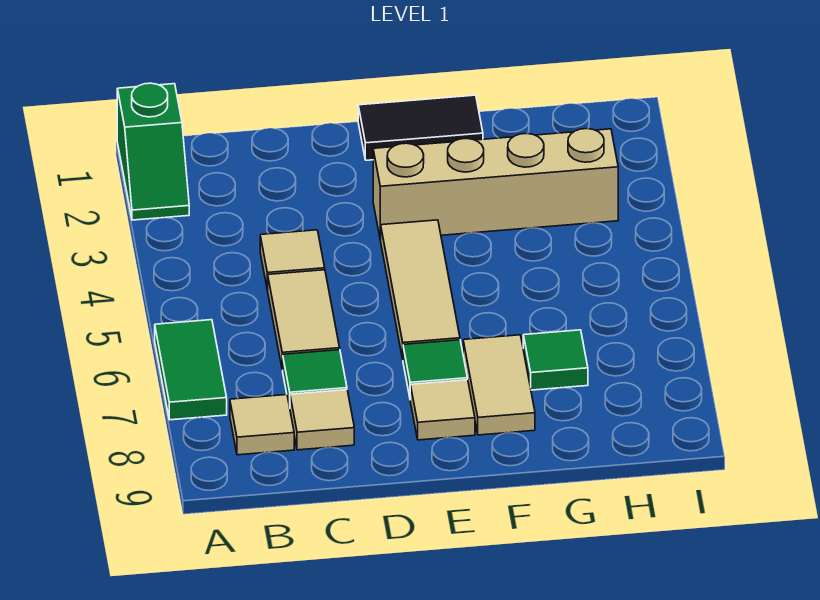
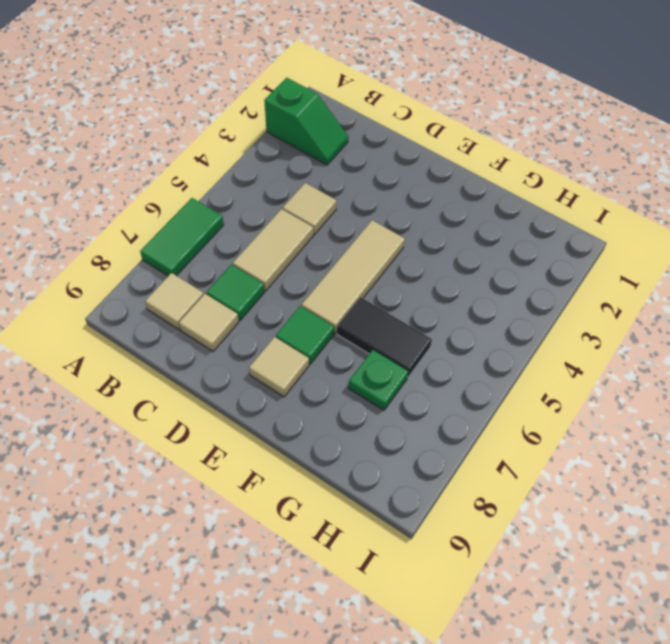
green 1x2 slope [117,83,189,220] -> green 1x2 slope turned to [264,78,348,165]
black 1x2 tile [358,95,483,160] -> black 1x2 tile moved to [337,297,432,377]
tan 1x4 brick [373,129,618,240] -> none
tan 1x2 tile [463,335,535,435] -> none
green 1x1 tile [523,330,588,390] -> green 1x1 plate [349,350,408,410]

